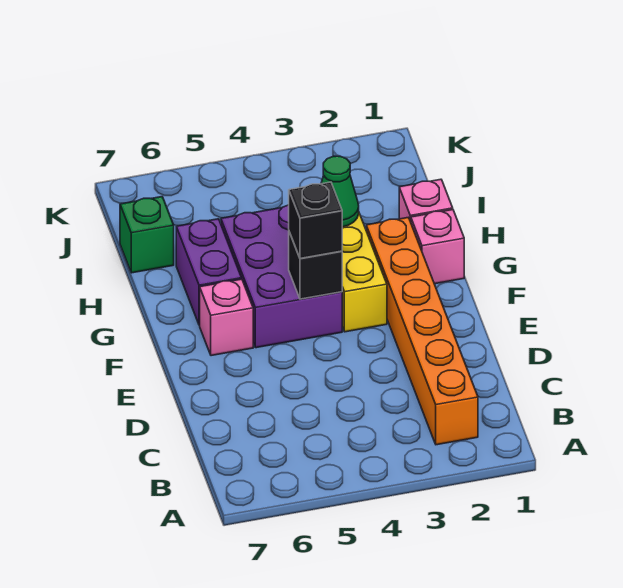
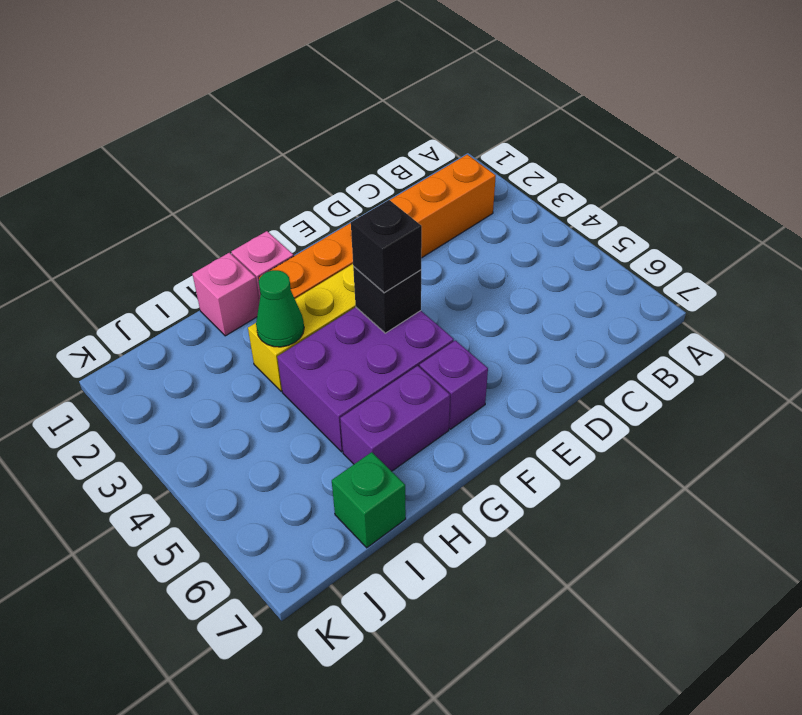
pink 1x1 brick [200,279,253,356] -> purple 1x1 brick [420,340,488,429]

